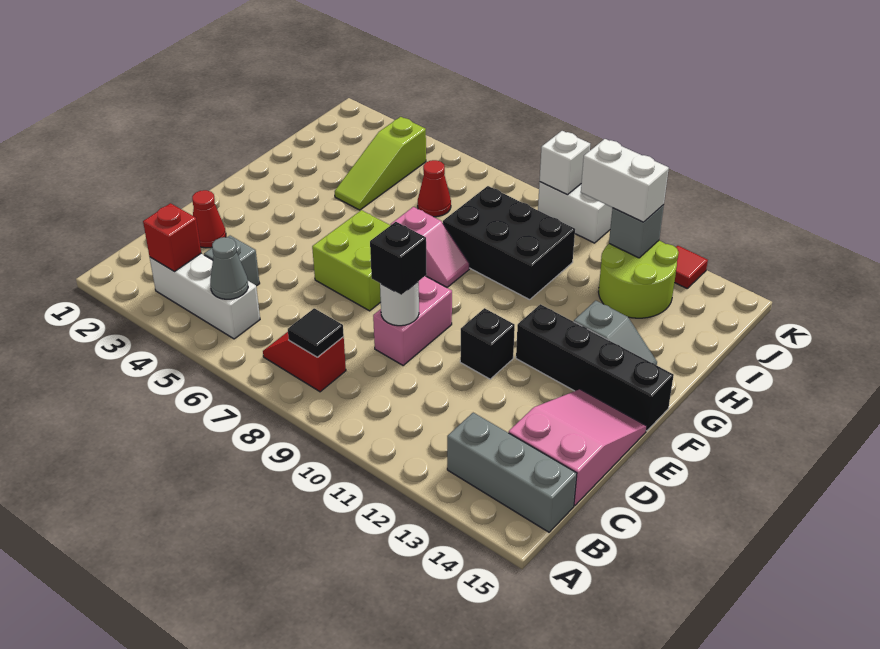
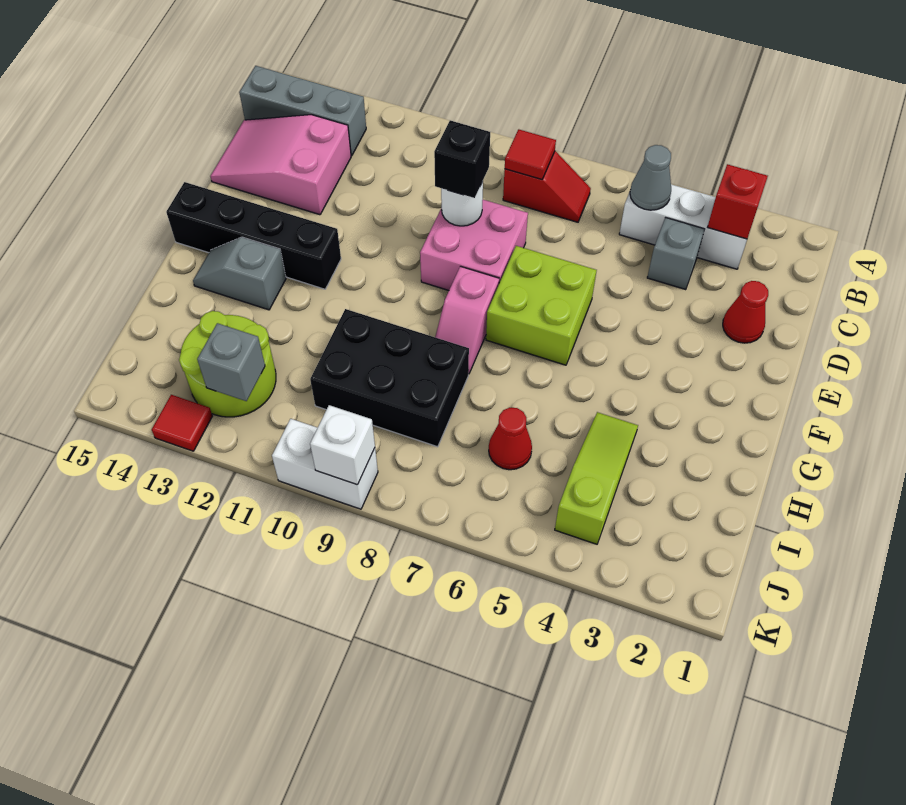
black 1x1 tile [288,308,344,357] -> red 1x1 tile [505,129,556,179]
pink 2x3 slope [509,389,647,506] -> pink 2x3 slope turned to [210,115,351,215]
pink 1x2 brick [373,276,452,365] -> pink 2x2 brick [420,200,528,290]
black 1x1 brick [460,308,515,379] -> none
pink 1x2 slope [391,207,469,287] -> pink 1x2 slope turned to [435,266,499,374]
white 1x2 brick [581,139,669,222] -> none

